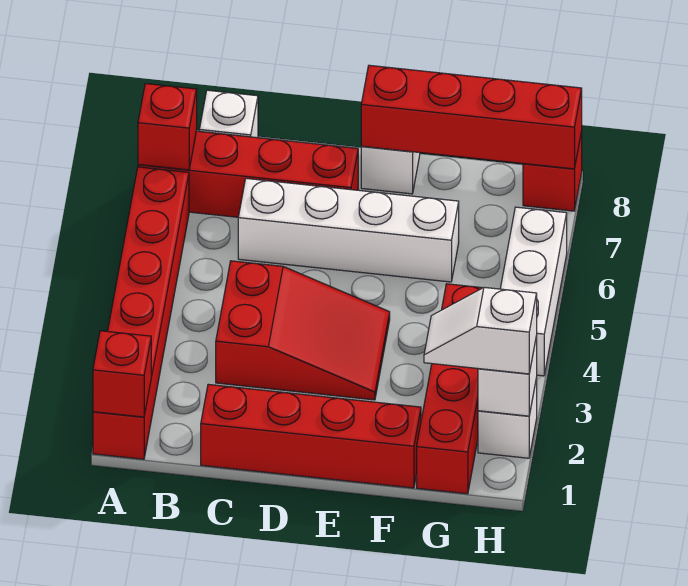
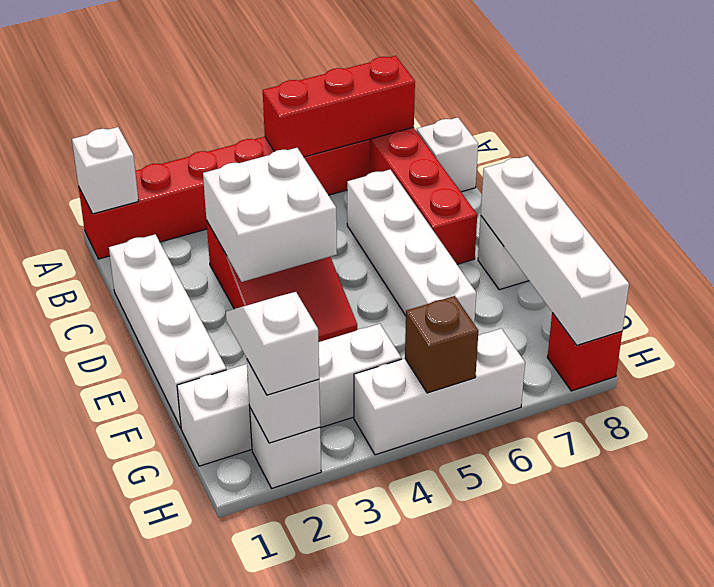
red 1x1 brick [93,331,151,417] -> white 1x1 brick [72,127,138,214]
red 1x1 brick [138,84,197,170] -> red 1x3 brick [263,56,415,157]
red 1x4 brick [201,384,421,488] -> white 1x4 brick [109,234,226,428]
none -> white 2x2 brick [203,148,337,282]
red 1x4 brick [361,65,582,169] -> white 1x4 brick [481,156,629,345]
red 1x4 brick [417,284,482,494] -> white 1x4 brick [177,324,401,466]
none -> brown 1x1 brick [405,296,478,393]

